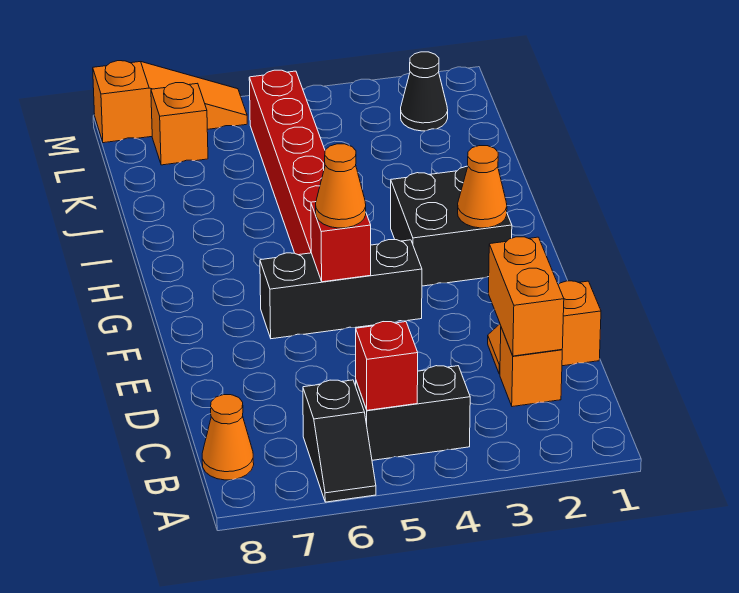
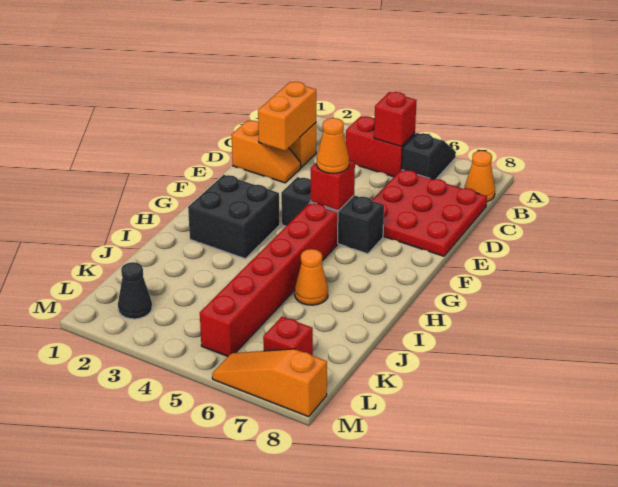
black 1x2 brick [356,366,470,460] -> red 1x2 brick [346,117,415,177]
none -> red 3x3 plate [372,170,487,256]
orange 1x1 cone [458,146,507,228] -> orange 1x1 cone moved to [295,249,328,305]
orange 1x1 brick [151,83,208,165] -> red 1x1 brick [263,317,313,356]

